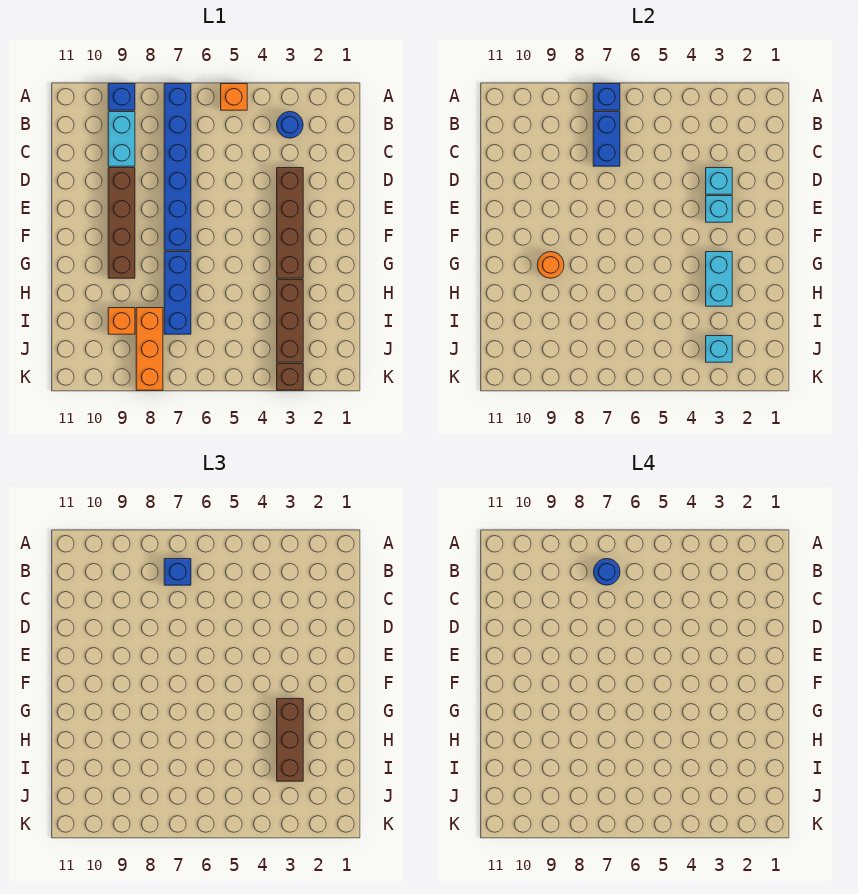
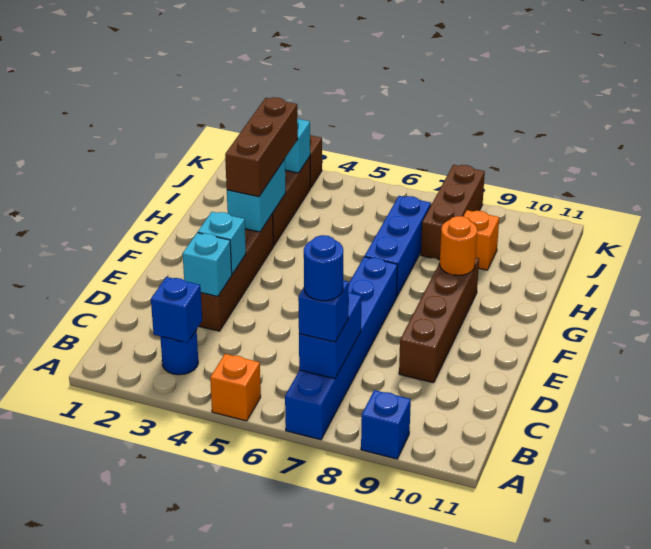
blue 1x1 brick [593,84,620,110] -> blue 1x1 brick moved to [151,277,202,343]
cyan 1x2 brick [108,112,135,166] -> none
orange 1x3 brick [136,308,163,390] -> brown 1x3 brick [421,165,485,260]

